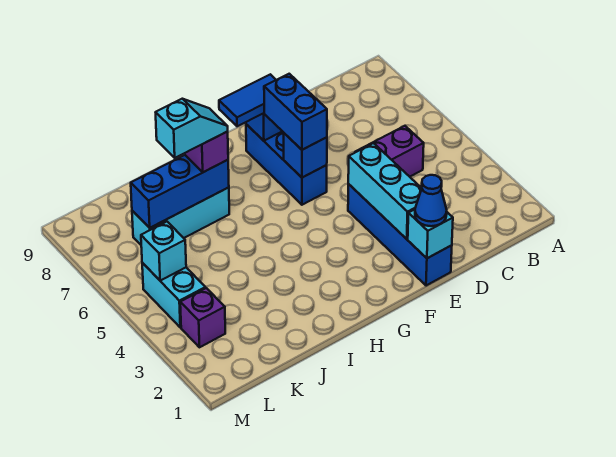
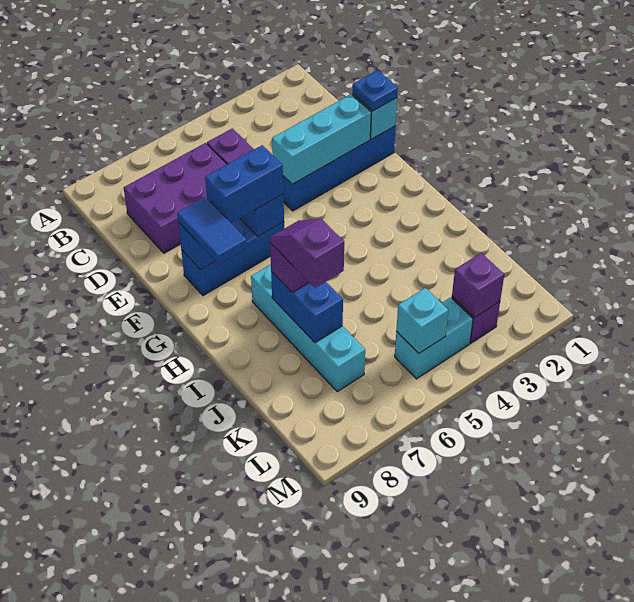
none -> purple 2x3 brick [124,143,227,253]
blue 1x1 cone [415,175,447,226] -> blue 1x1 plate [353,70,398,111]
cyan 1x3 brick [132,187,229,245] -> cyan 1x4 brick [251,265,365,392]
blue 1x3 brick [131,155,229,228] -> blue 1x2 brick [271,271,343,343]
cyan 1x2 slope [156,99,228,158] -> purple 1x2 slope [270,219,344,288]
none -> purple 1x1 brick [452,253,504,317]

